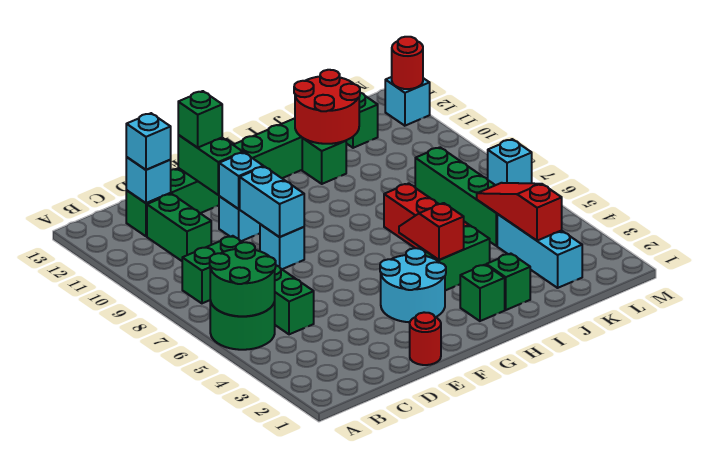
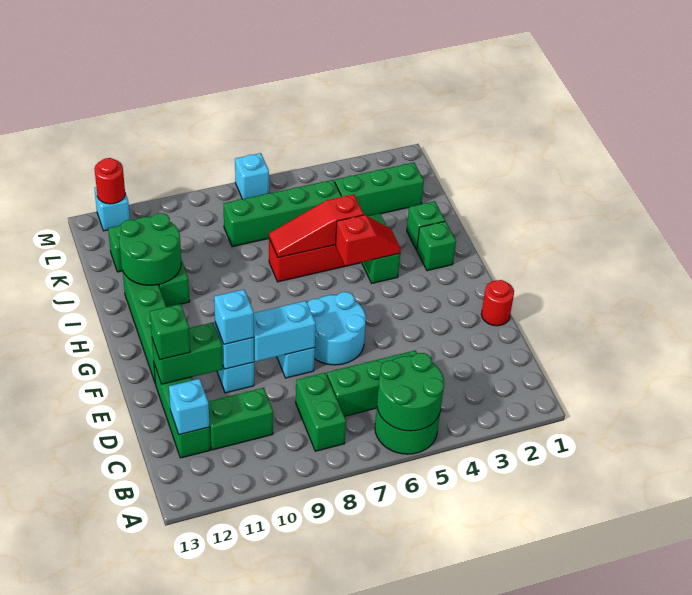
cyan 1x1 brick [126,113,171,170] -> cyan 1x1 brick moved to [214,289,254,344]
cyan 2x2 round brick [380,248,446,322] -> cyan 2x2 round brick moved to [307,292,366,365]
red 1x2 slope [399,203,464,260] -> red 1x2 slope turned to [336,215,401,266]
red 2x2 round brick [294,70,360,144] -> green 2x2 round brick [119,213,181,285]
cyan 1x3 brick [497,214,582,288] -> green 1x3 brick [335,163,424,216]
red 1x3 slope [477,183,562,241] -> red 1x3 slope moved to [269,194,364,258]

